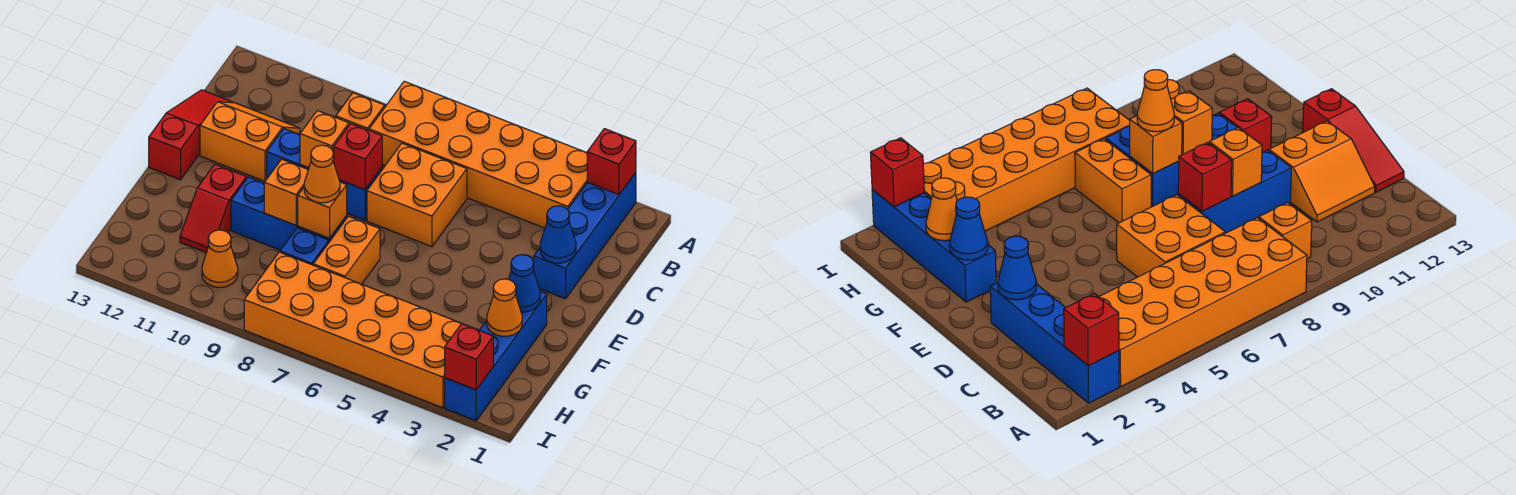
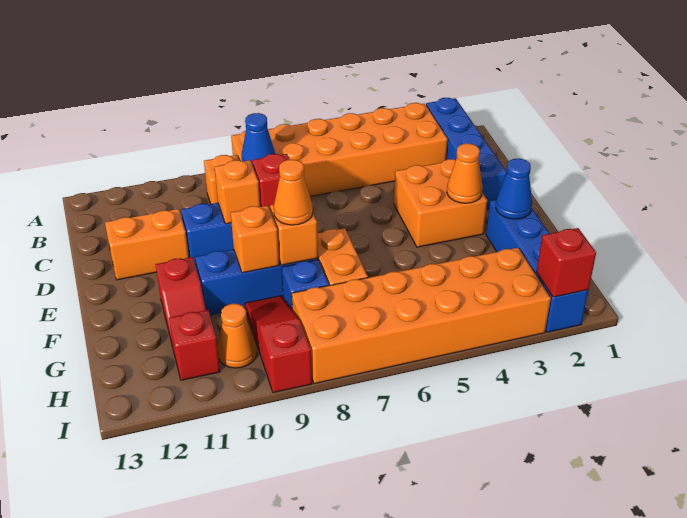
red 1x1 brick [587,129,636,195] -> red 1x1 brick moved to [169,310,220,380]
orange 2x2 brick [367,143,467,247] -> orange 2x2 brick moved to [394,159,487,247]
red 1x3 slope [149,90,233,180] -> red 1x3 slope moved to [245,296,312,393]
blue 1x1 cone [540,206,576,263] -> blue 1x1 cone moved to [242,113,275,163]
orange 1x1 cone [487,279,522,336] -> orange 1x1 cone moved to [447,144,483,203]

